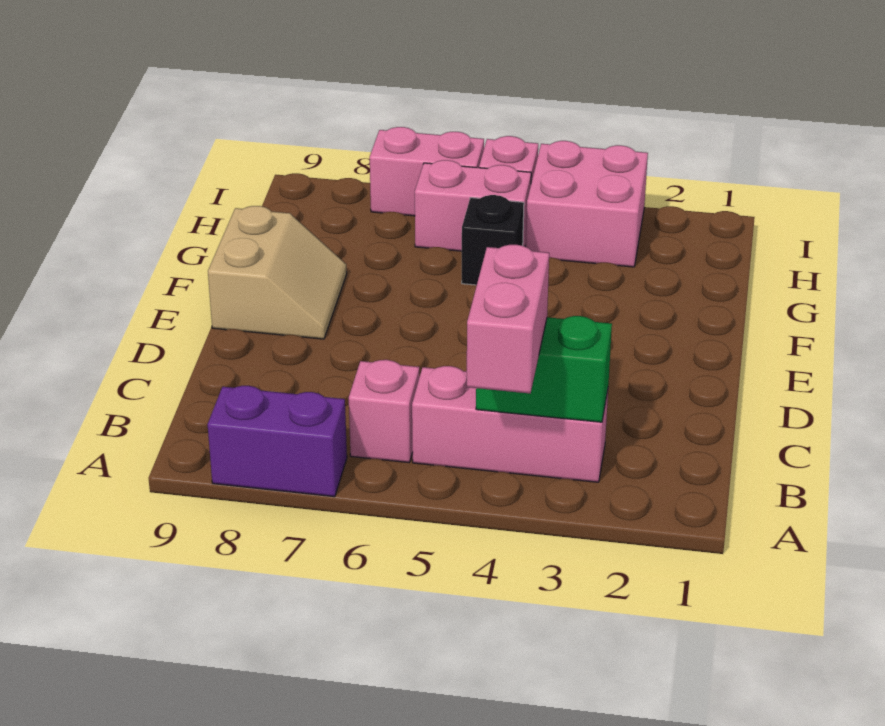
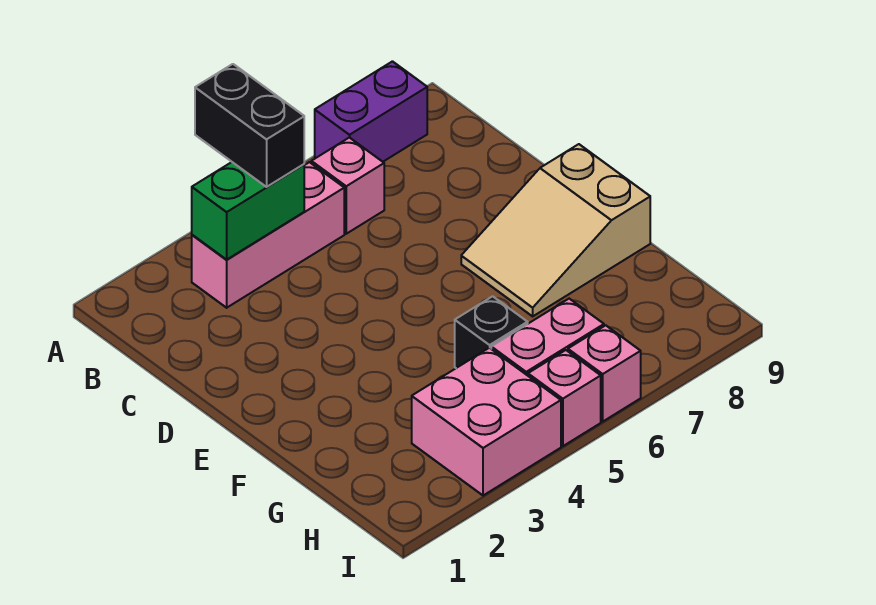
pink 1x2 brick [467,245,549,393] -> black 1x2 brick [195,64,304,187]
tan 2x2 slope [208,206,347,339] -> tan 2x3 slope [461,144,650,316]
pink 1x2 brick [370,127,484,216] -> pink 1x1 brick [568,325,641,421]

